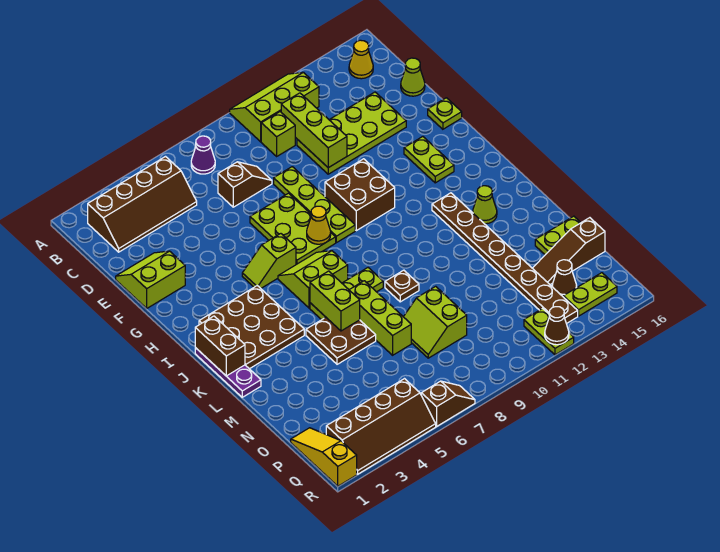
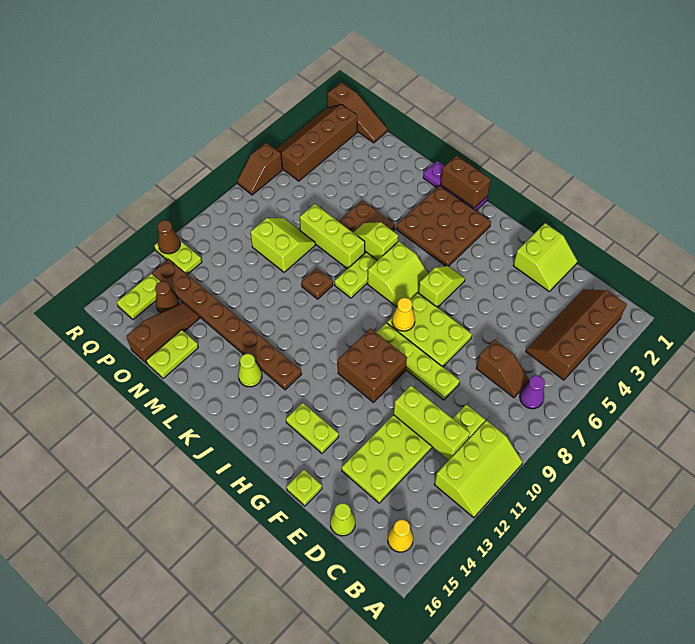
brown 1x2 slope [218,162,272,207] -> brown 1x2 slope turned to [476,340,529,398]
lime 1x2 brick [310,271,360,331] -> lime 1x2 slope [353,222,398,261]
yellow 1x3 slope [291,428,357,486] -> brown 1x3 slope [327,82,387,143]

